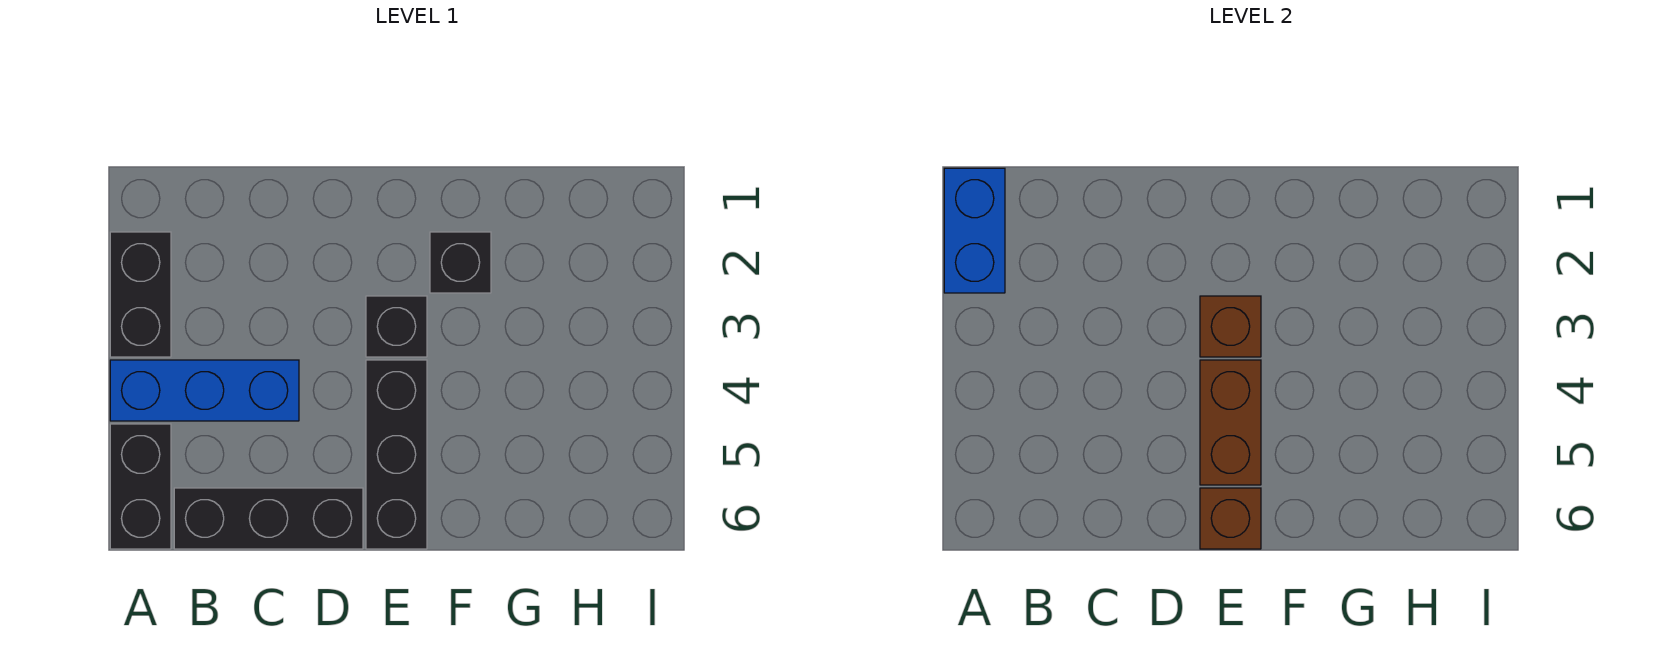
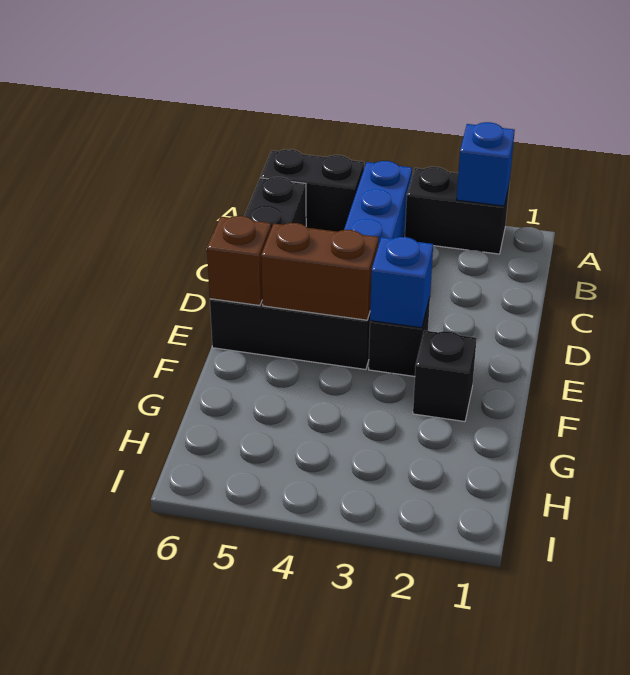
blue 1x2 brick [944,168,1005,293] -> blue 1x1 brick [457,122,515,206]
brown 1x1 brick [1200,296,1261,357] -> blue 1x1 brick [370,237,433,328]

